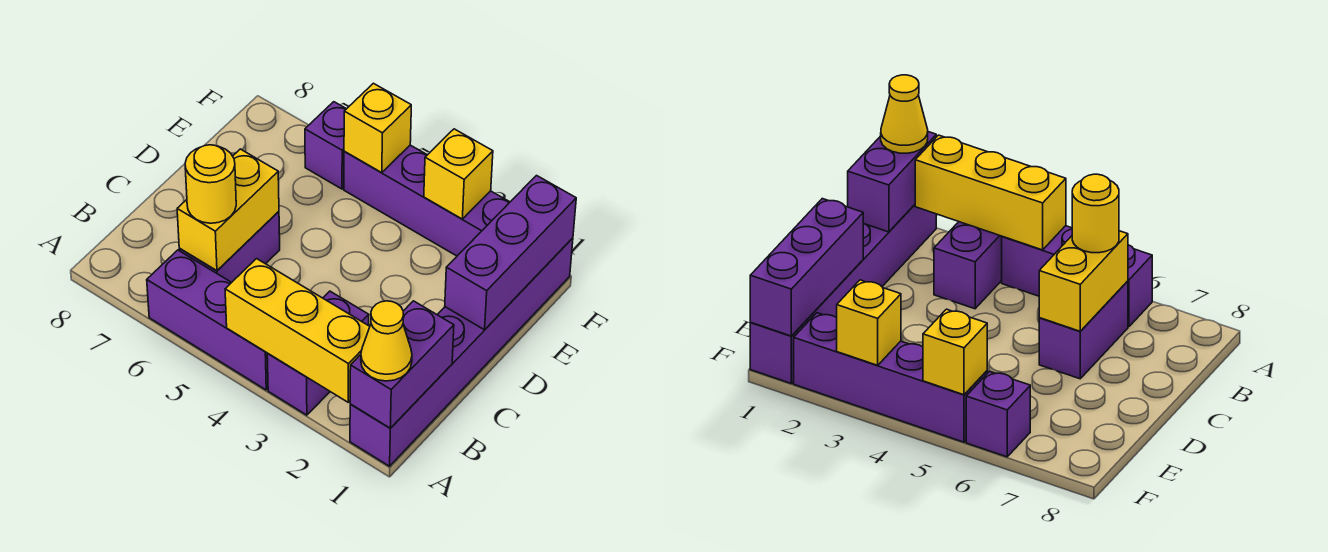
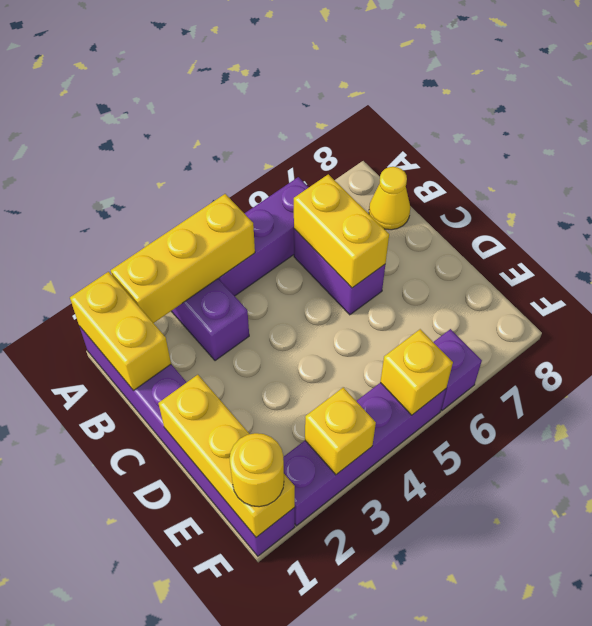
purple 1x2 brick [350,301,454,428] -> yellow 1x2 brick [70,272,171,391]
yellow 1x1 cone [361,301,412,381] -> yellow 1x1 cone moved to [369,167,410,230]
yellow 1x1 round brick [185,145,236,223] -> yellow 1x1 round brick moved to [230,433,284,507]
purple 1x3 brick [445,176,576,330] -> yellow 1x3 brick [158,375,295,537]

